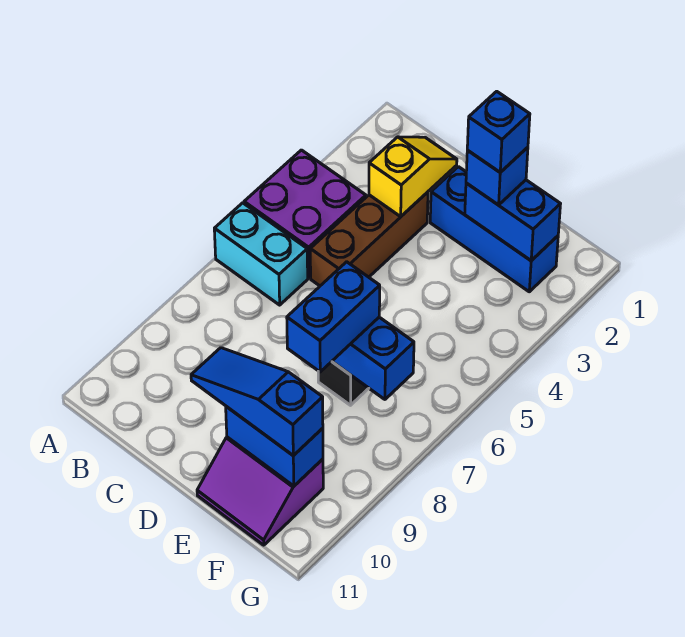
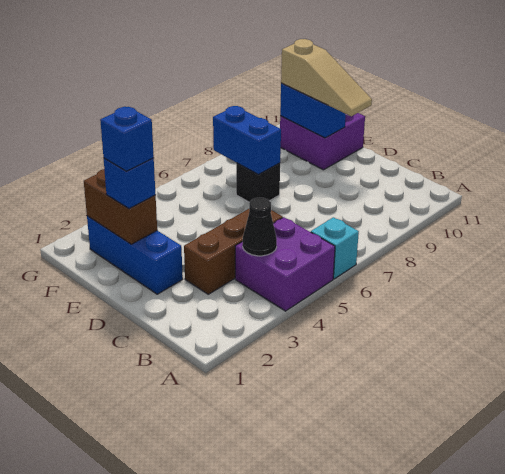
cyan 1x2 brick [214,203,308,305] -> cyan 1x1 brick [311,217,359,279]
none -> black 1x1 cone [243,198,277,256]
yellow 1x2 slope [369,137,457,216] -> none
blue 1x3 slope [191,348,323,456] -> tan 1x3 slope [281,39,372,116]
blue 1x2 brick [465,180,560,261] -> brown 1x2 brick [84,169,157,244]
blue 1x2 brick [287,262,380,372] -> none
purple 2x2 slope [197,437,323,545] -> purple 2x2 brick [280,113,365,170]

